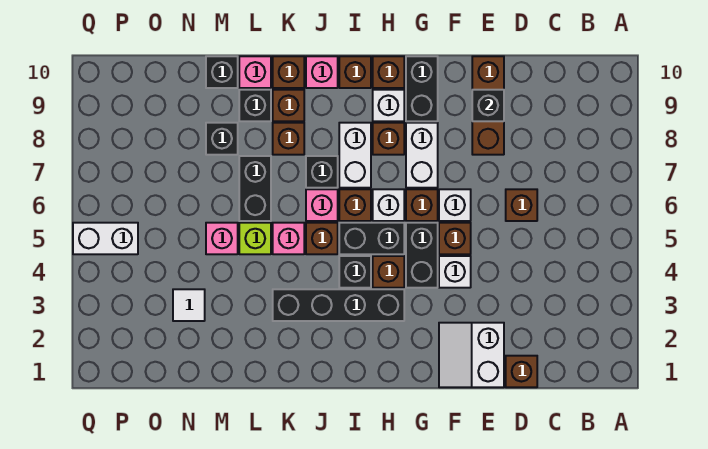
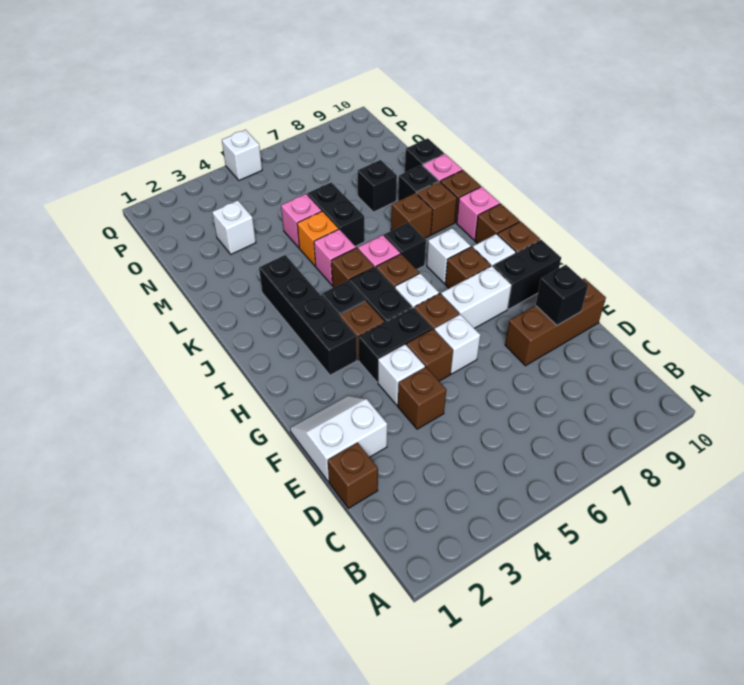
brown 1x1 brick [506,189,537,221] -> brown 1x1 brick moved to [398,367,446,429]
white 1x2 brick [339,123,371,188] -> white 1x1 brick [427,228,471,284]
lime 1x1 brick [239,223,271,254] -> orange 1x1 brick [297,211,338,266]
black 1x2 brick [239,156,271,221] -> black 1x2 brick turned to [307,182,365,246]
white 1x1 tile [173,289,205,321] -> white 1x1 brick [212,200,256,254]
white 1x2 brick [73,223,138,254] -> white 1x1 brick [222,130,262,180]

